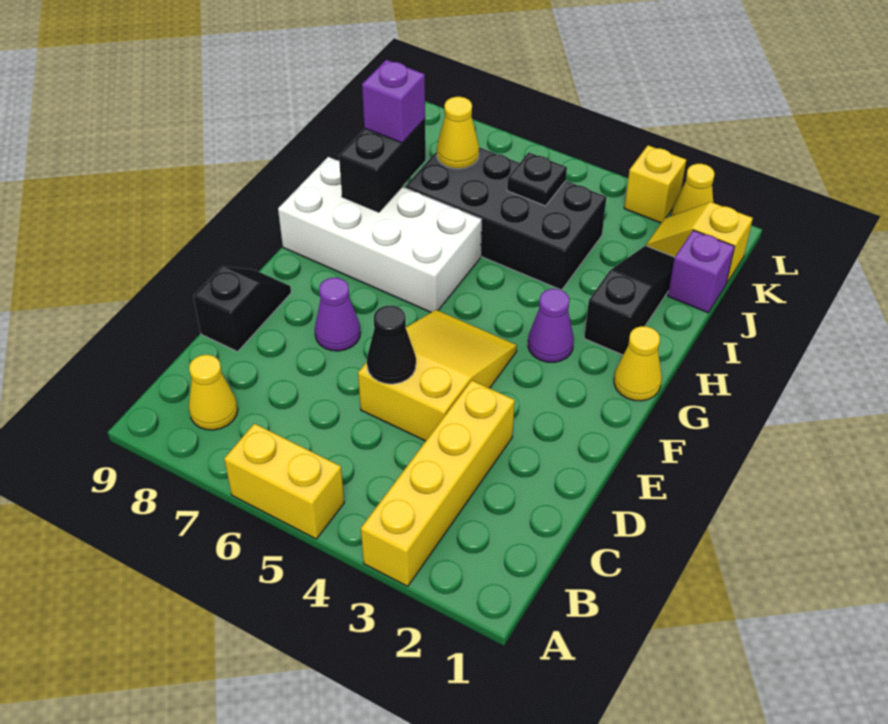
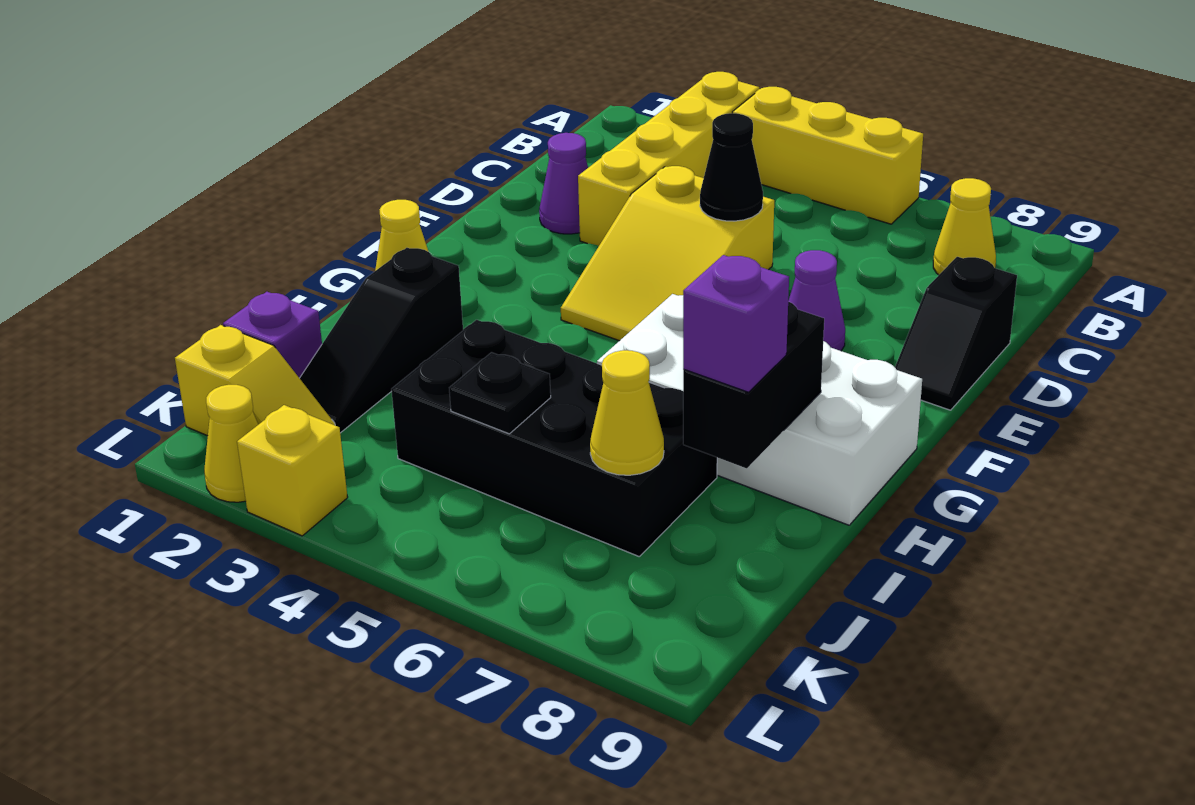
yellow 1x2 brick [224,424,344,539] -> yellow 1x3 brick [732,87,923,224]
purple 1x1 cone [528,289,574,362] -> purple 1x1 cone moved to [539,133,588,234]

